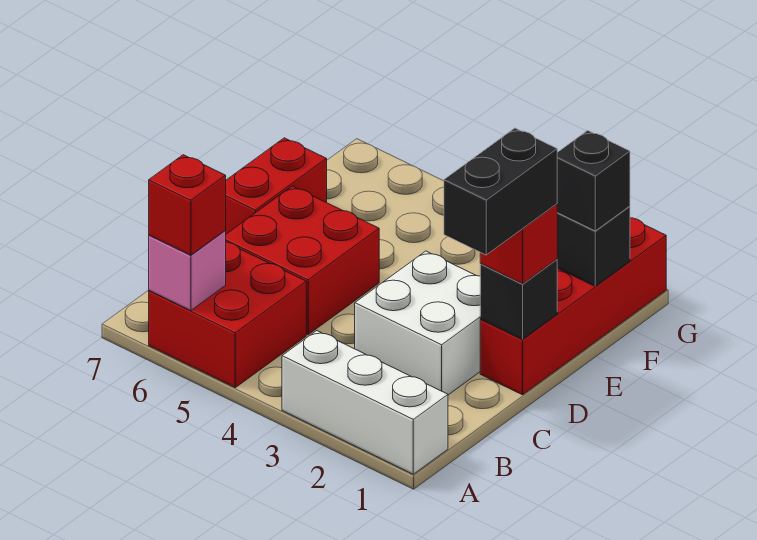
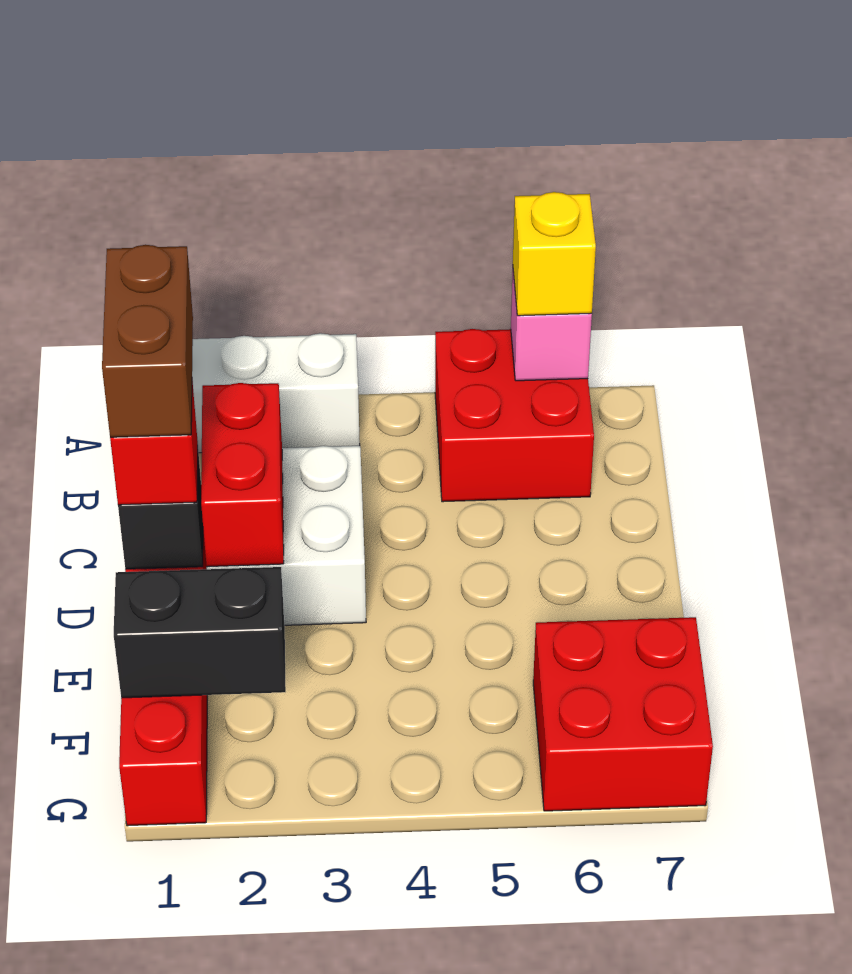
red 1x1 brick [149,155,226,255] -> yellow 1x1 brick [513,192,596,316]
black 1x2 brick [444,128,557,255] -> brown 1x2 brick [102,245,193,437]
red 2x2 brick [226,186,379,335] -> red 2x2 brick moved to [533,617,713,811]
red 1x2 brick [225,138,327,234] -> red 1x2 brick moved to [201,383,284,567]
black 1x1 brick [557,131,630,231] -> none

